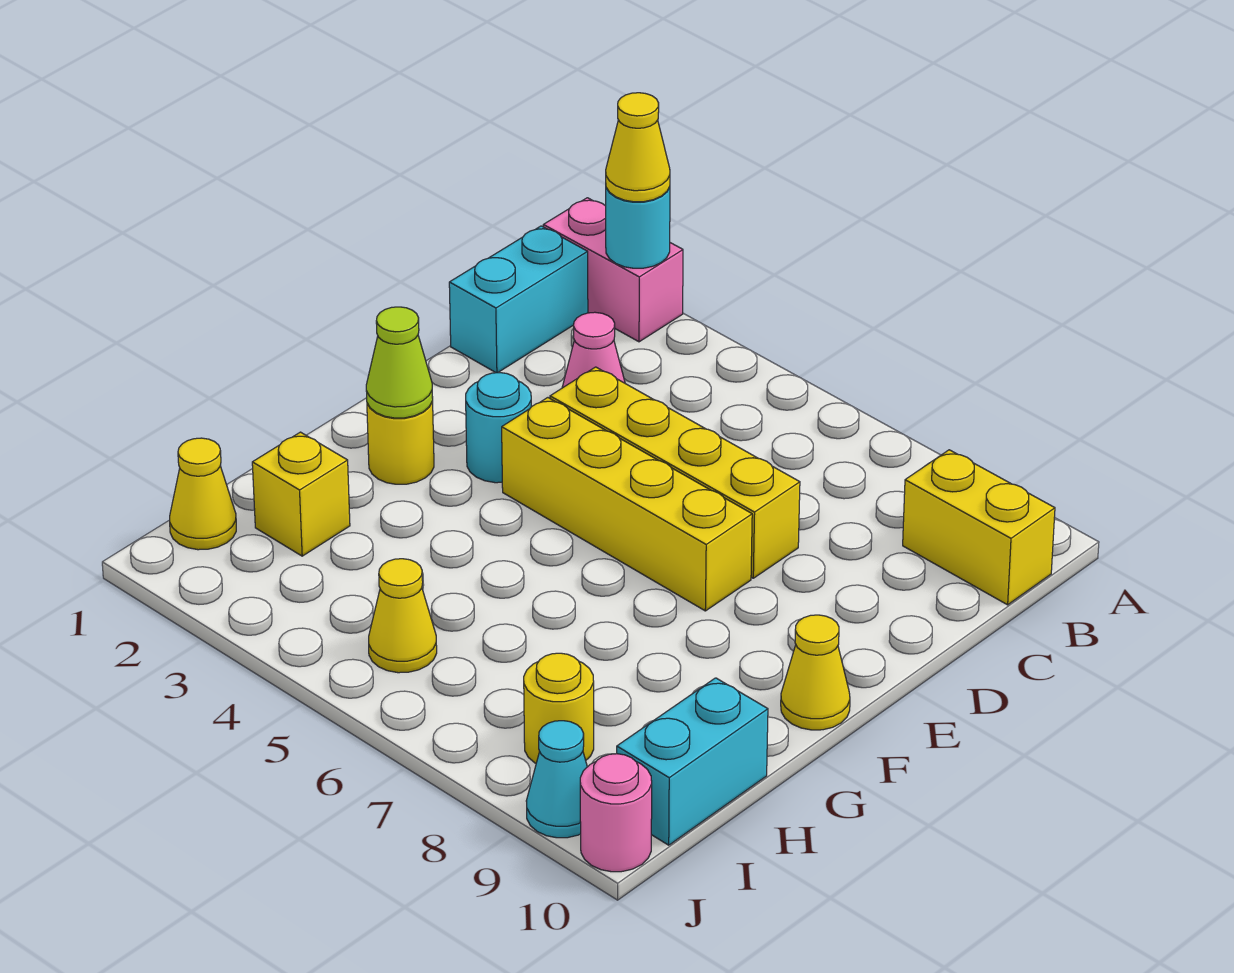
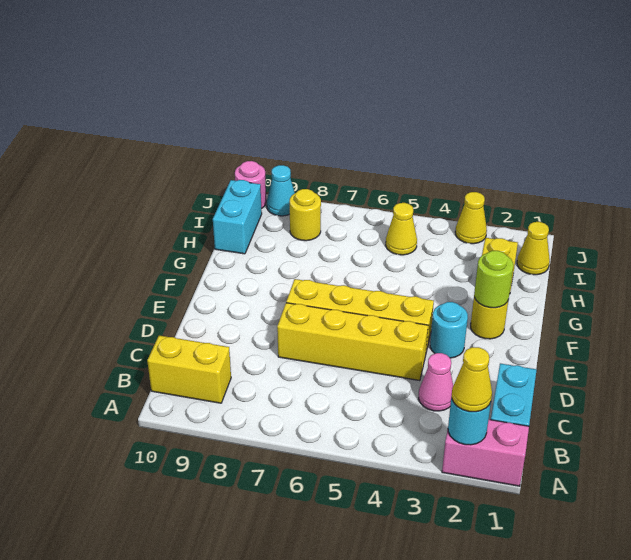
lime 1x1 cone [366,307,433,418] -> lime 1x1 round brick [474,251,513,308]
yellow 1x1 cone [781,615,850,730] -> yellow 1x1 cone moved to [455,192,487,244]

